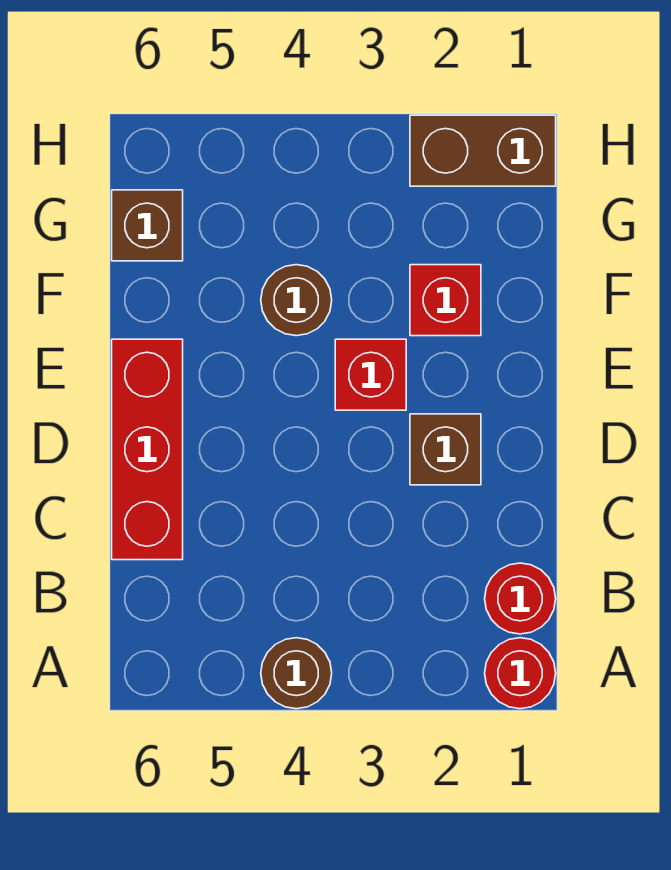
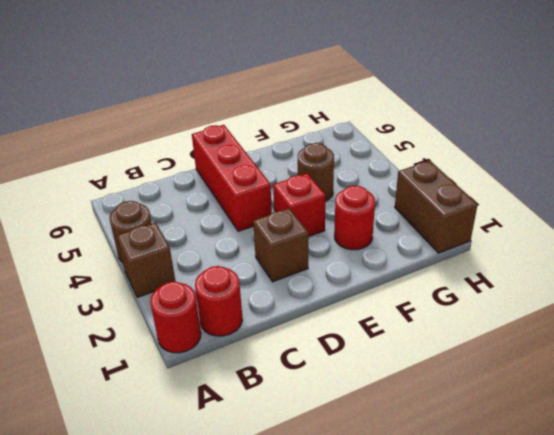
red 1x3 brick [112,339,183,560] -> red 1x3 brick turned to [192,125,272,231]
red 1x1 brick [410,265,481,336] -> red 1x1 round brick [334,186,375,250]
brown 1x1 brick [112,190,183,261] -> brown 1x1 brick moved to [117,223,175,297]

